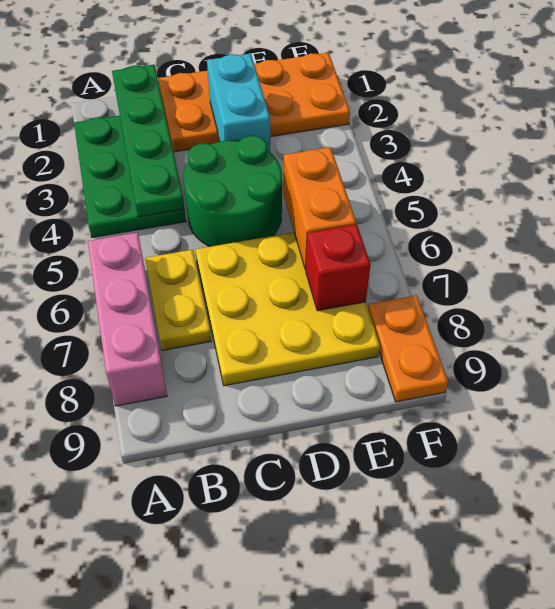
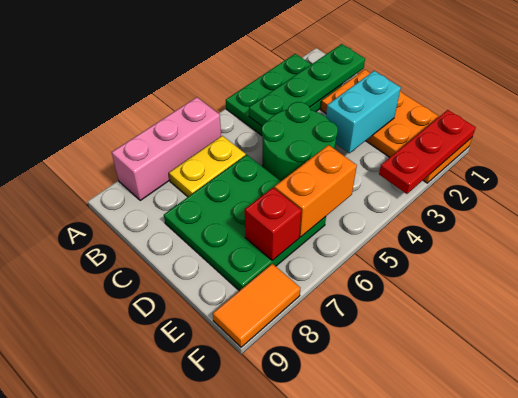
yellow 3x3 plate [195,232,380,386] -> green 3x3 plate [164,155,326,291]
none -> red 1x3 plate [379,110,476,194]
orange 1x2 plate [368,295,448,402] -> orange 1x2 tile [213,264,300,347]

